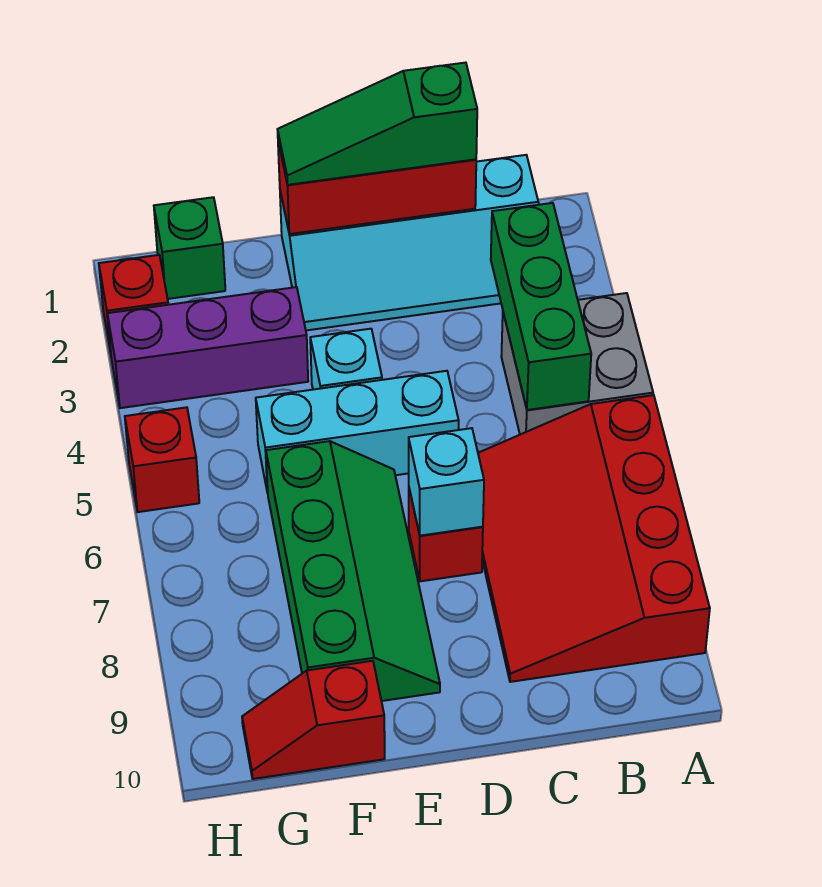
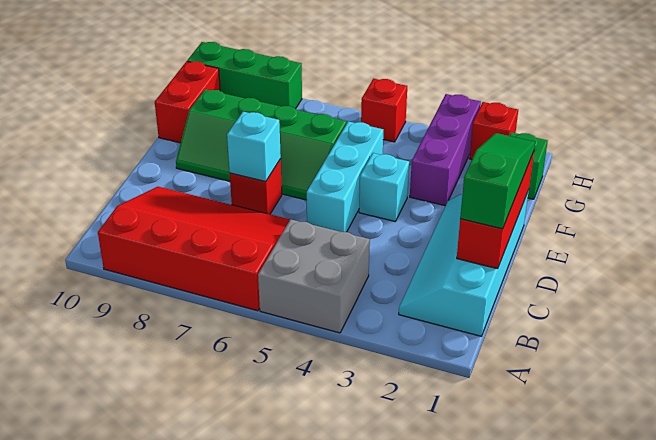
green 1x3 brick [491,203,591,410] -> green 1x3 brick moved to [187,42,302,109]
red 1x2 slope [242,661,385,779] -> red 1x2 brick [155,61,220,143]

